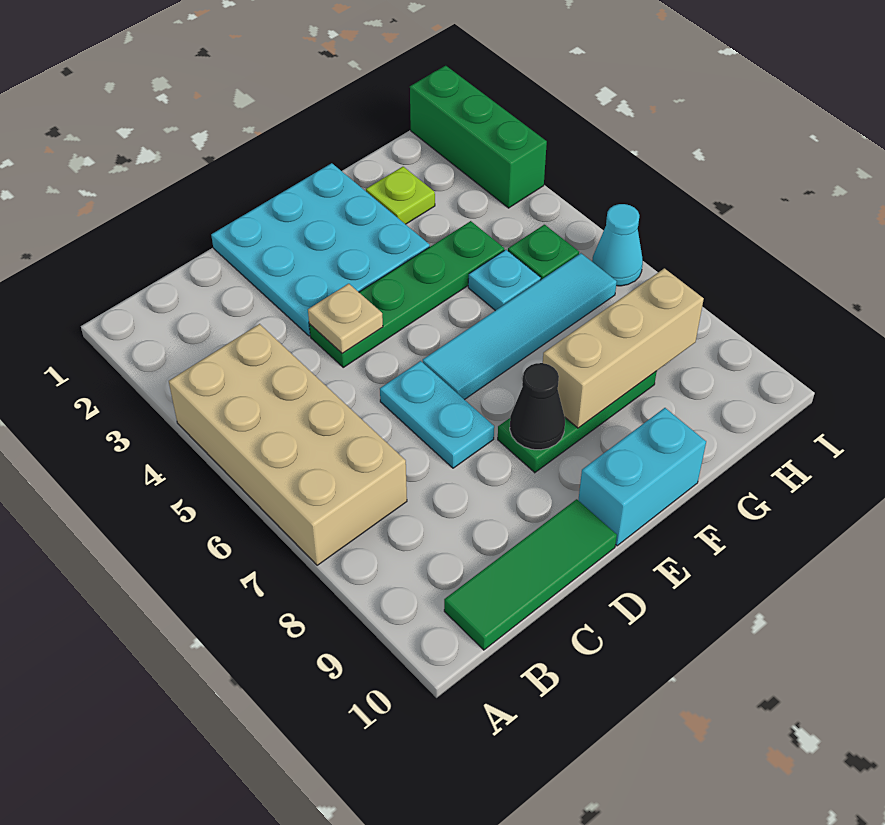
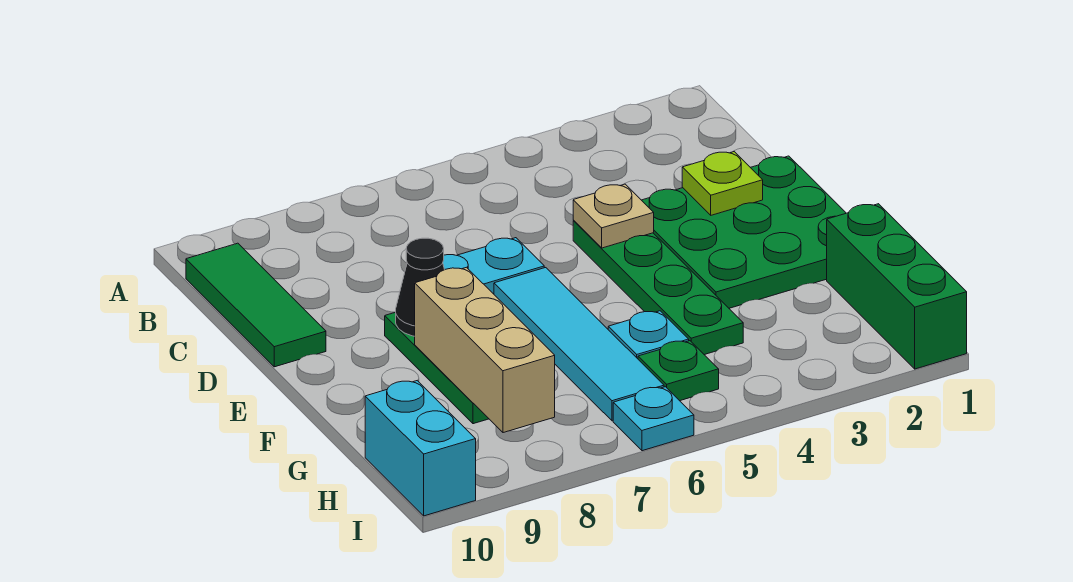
tan 2x4 brick [169,324,407,565] -> none
cyan 3x3 plate [211,163,430,336] -> green 3x3 plate [642,156,846,308]
cyan 1x2 brick [578,408,706,546] -> cyan 1x2 brick moved to [365,381,476,516]
lime 1x1 plate [366,167,435,224] -> lime 1x1 plate moved to [682,152,763,215]
green 1x3 brick [410,66,547,208] -> green 1x3 brick turned to [827,204,967,369]
cyan 1x1 cone [592,204,643,286] -> cyan 1x1 plate [613,387,694,451]

